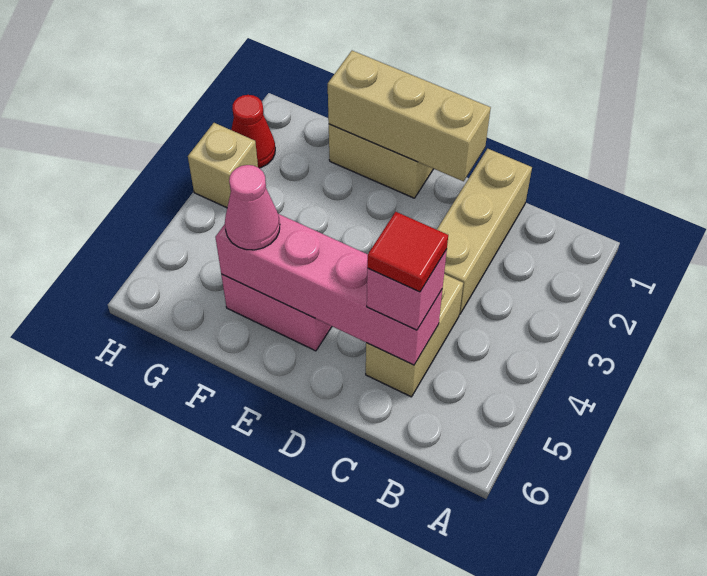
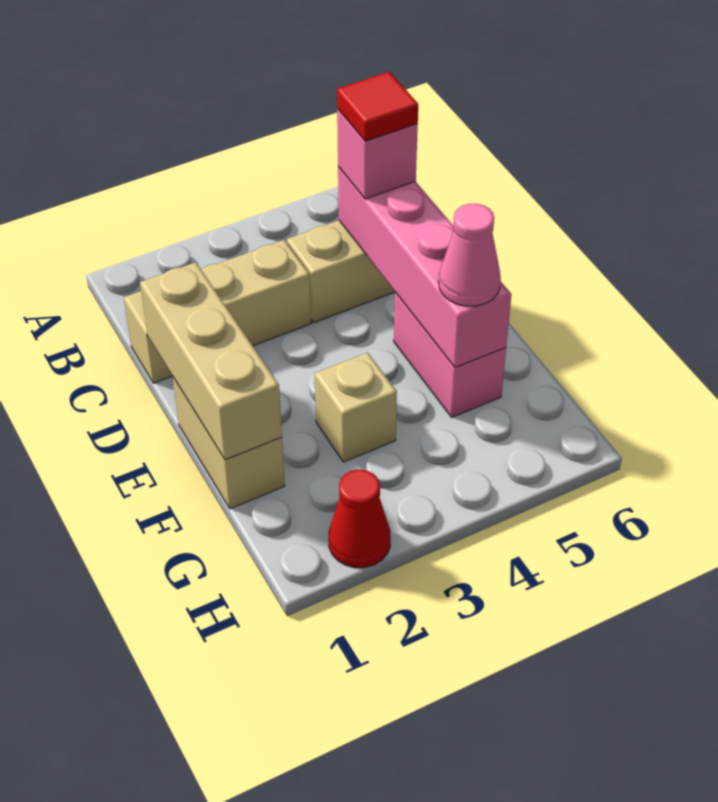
tan 1x1 brick [188,123,258,208] -> tan 1x1 brick moved to [315,353,397,462]

